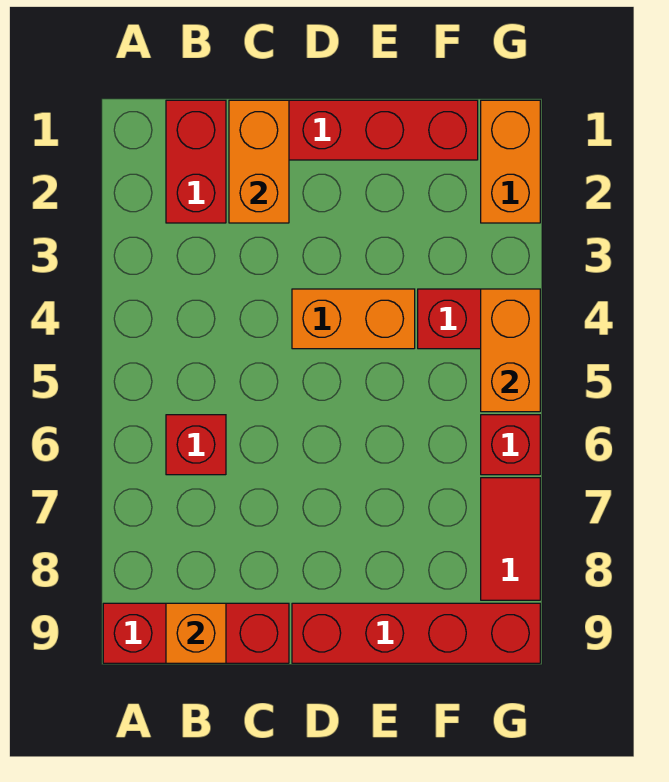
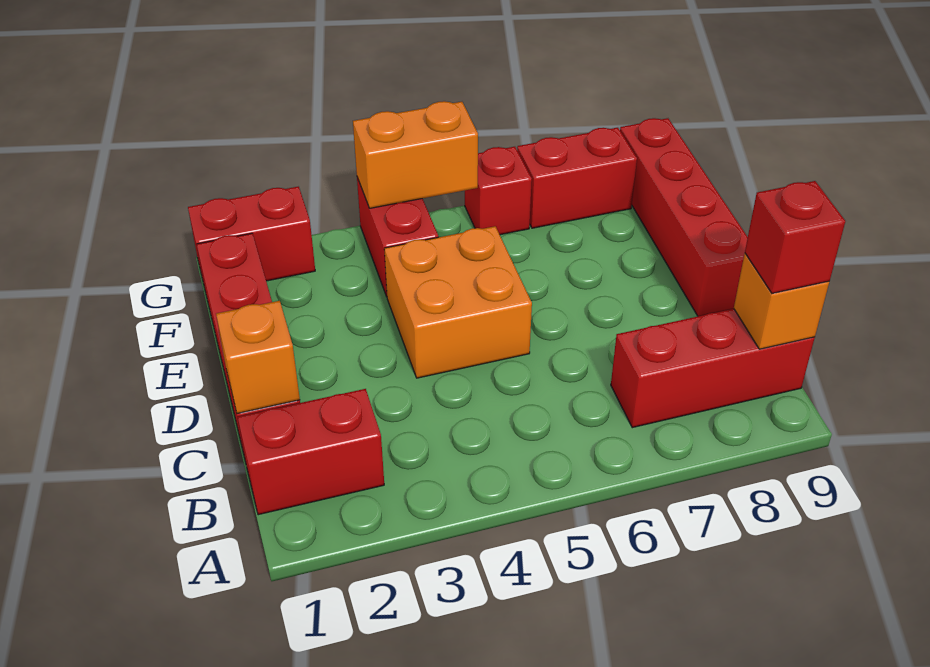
red 1x3 brick [103,603,289,663] -> red 1x3 brick turned to [611,309,815,428]
red 1x1 brick [166,415,226,475] -> red 1x1 brick moved to [745,181,845,293]
orange 1x2 brick [229,100,289,223] -> orange 1x1 brick [216,301,300,414]
orange 1x2 brick [292,289,415,349] -> orange 2x2 brick [384,226,532,378]
orange 1x2 brick [481,100,540,223] -> red 1x2 brick [188,187,315,287]
red 1x2 tile [481,478,540,600] -> red 1x2 brick [517,128,637,228]

